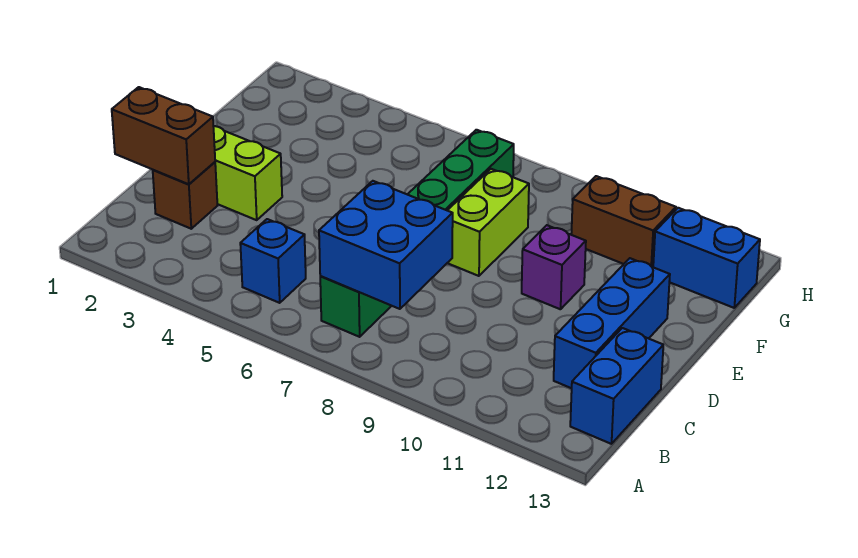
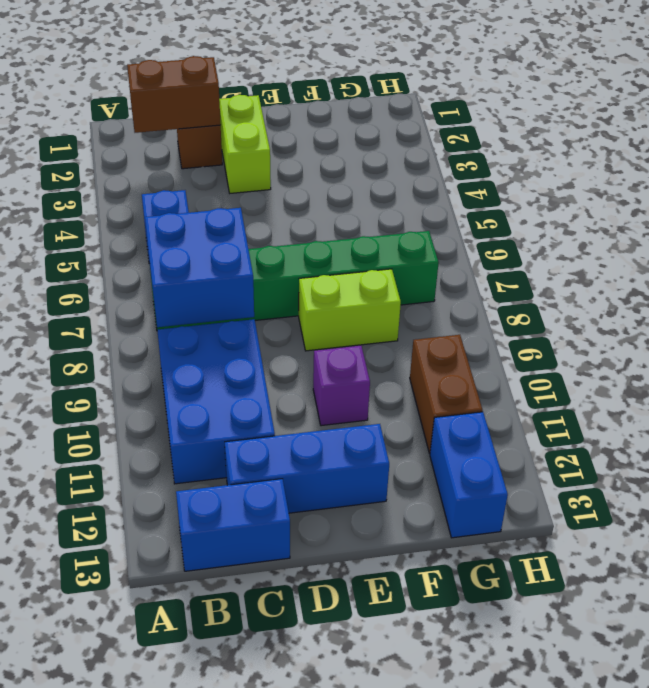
none -> blue 2x3 brick [157,319,275,484]
brown 1x2 brick [112,87,215,184] -> brown 1x2 brick turned to [127,56,221,133]

